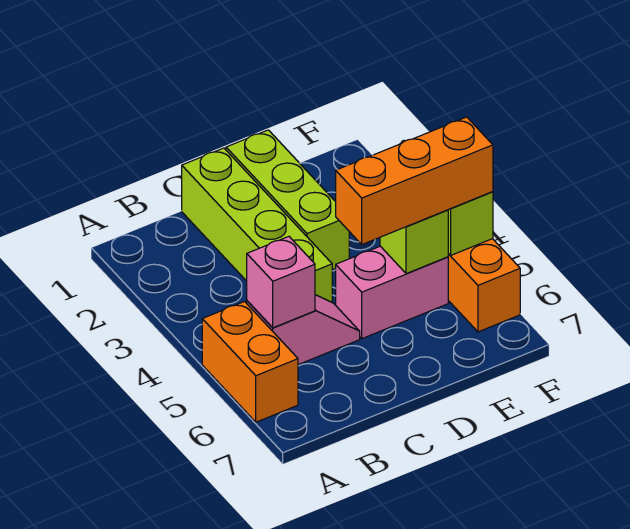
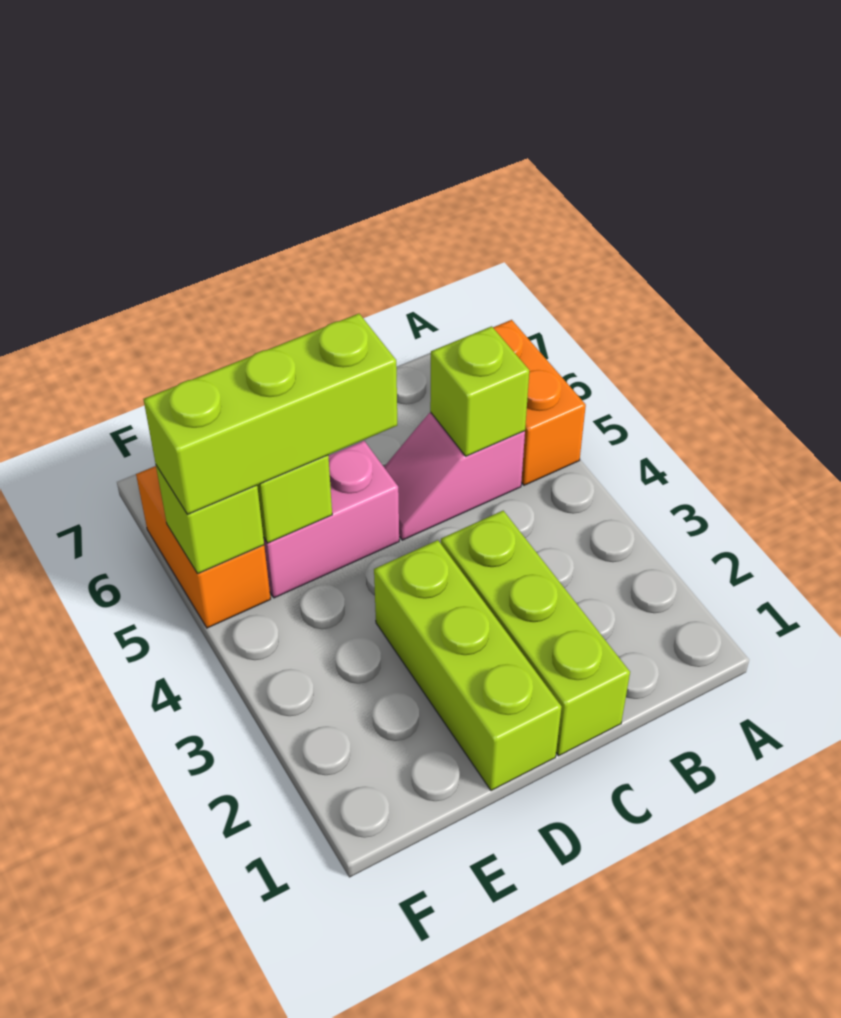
pink 1x1 brick [247,237,315,328] -> lime 1x1 brick [430,326,529,456]
lime 1x4 brick [182,148,332,302] -> lime 1x3 brick [441,511,630,756]
orange 1x3 brick [336,117,493,244] -> lime 1x3 brick [144,314,397,514]

